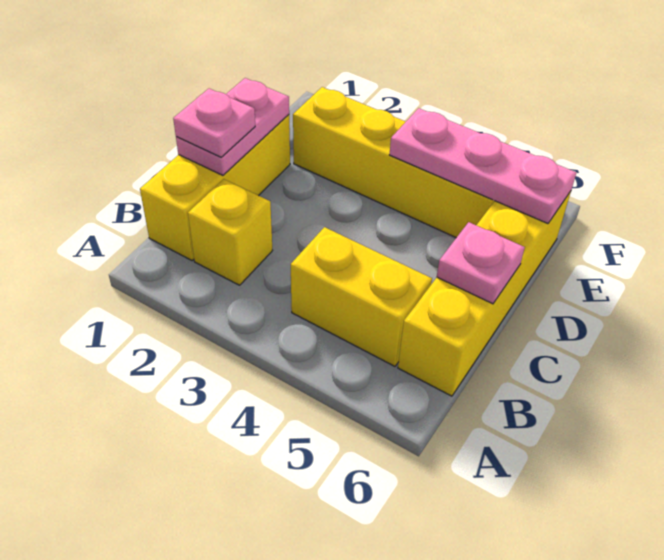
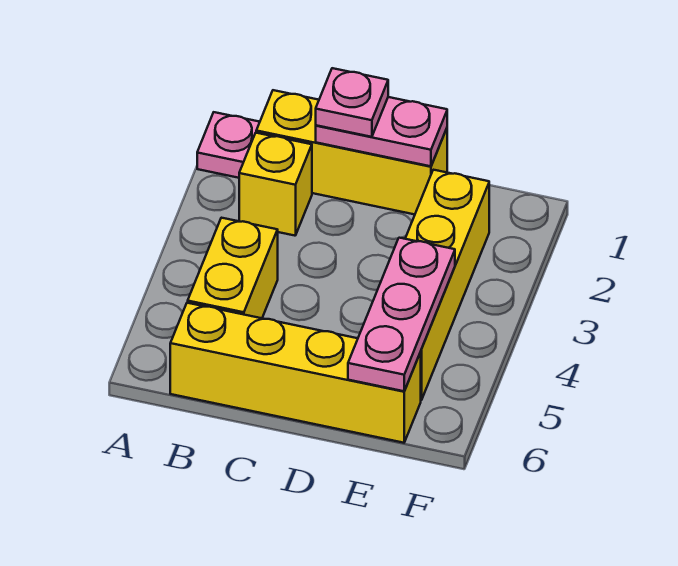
pink 1x1 plate [437,222,525,304] -> pink 1x1 plate moved to [197,112,260,178]

